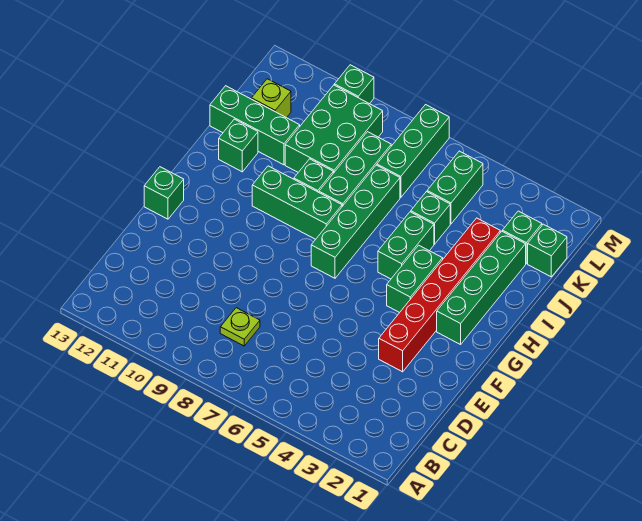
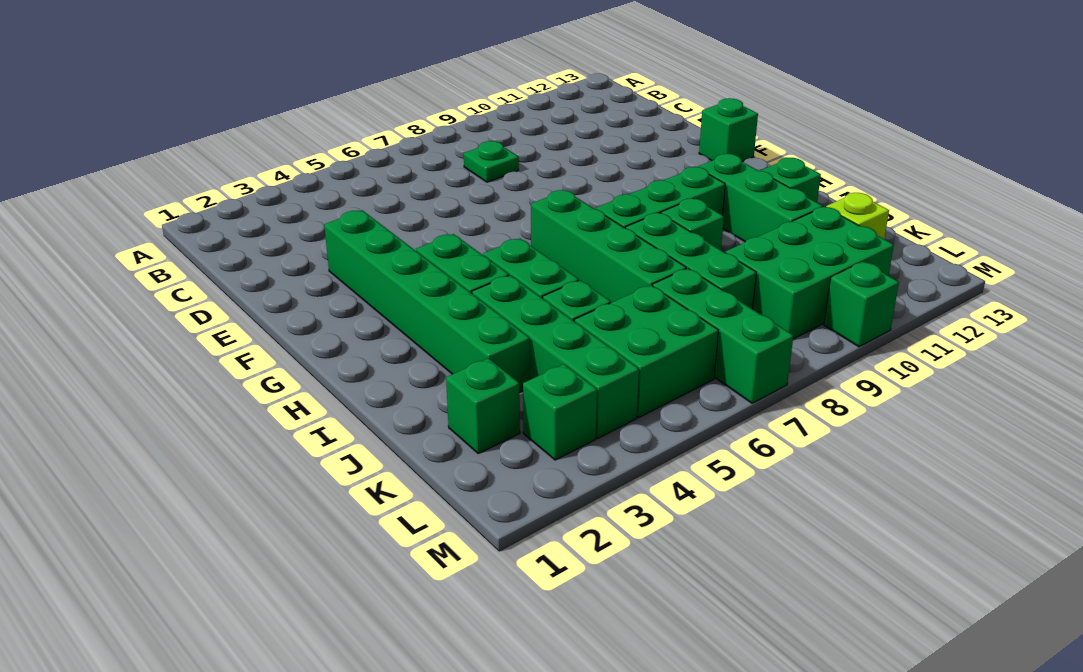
lime 1x1 plate [220,308,260,346] -> green 1x1 plate [464,141,519,182]
red 1x6 brick [379,218,500,372] -> green 1x6 brick [324,210,530,392]
green 1x4 brick [437,231,526,345] -> green 1x4 brick moved to [472,275,639,438]
green 2x3 brick [285,85,383,173] -> green 2x3 brick turned to [725,207,894,339]
green 1x3 brick [210,86,300,165] -> green 1x3 brick turned to [698,154,823,242]
green 1x1 brick [528,224,567,277] -> green 1x1 brick moved to [523,364,597,460]
green 1x2 brick [427,151,483,224] -> green 2x2 brick [574,285,718,418]

